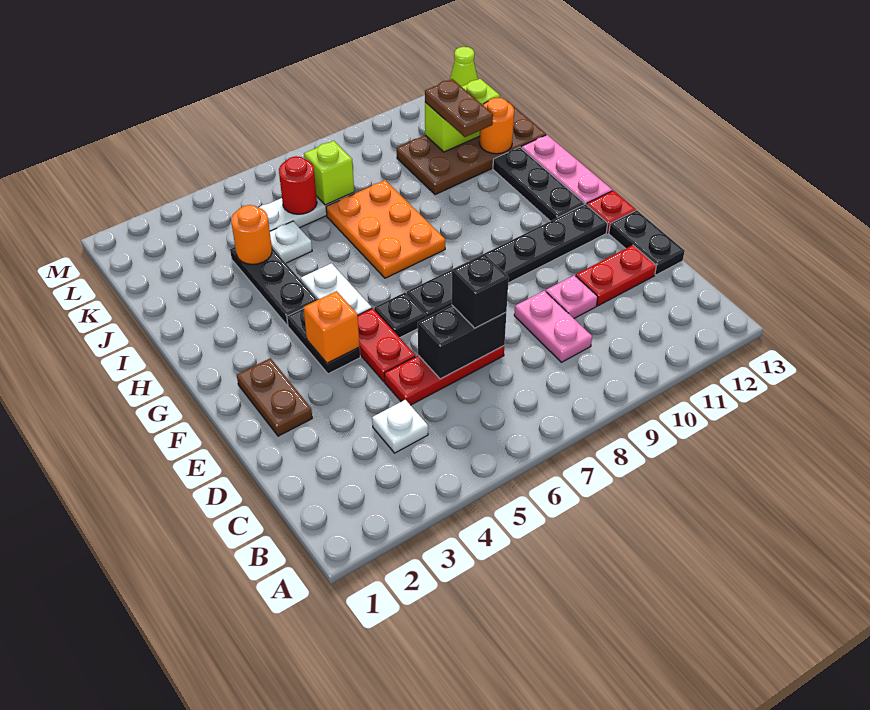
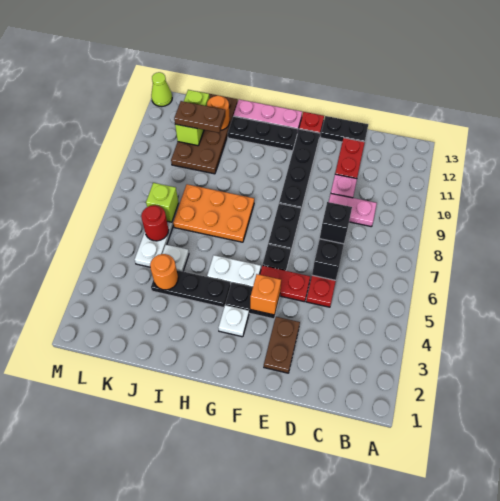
white 1x1 plate [372,400,428,453] -> white 1x1 plate moved to [219,305,249,337]
brown 1x2 plate [237,358,312,436] -> brown 1x2 plate turned to [264,317,300,373]

